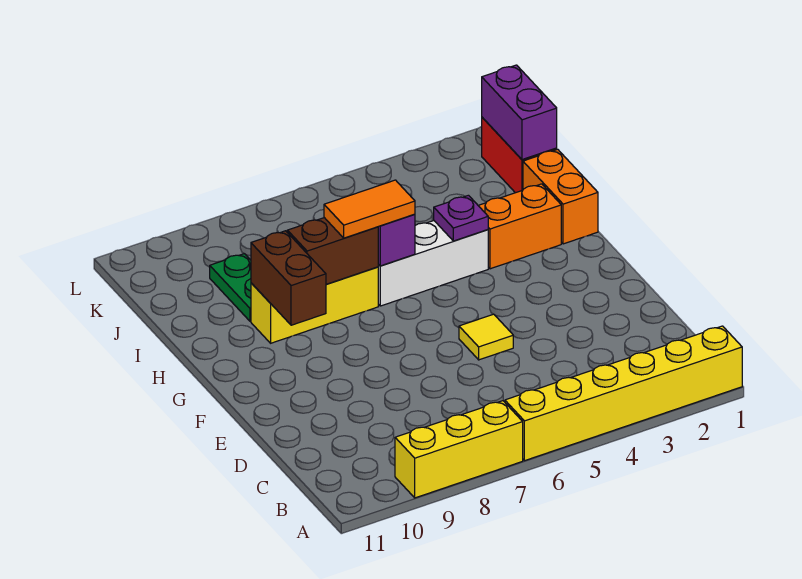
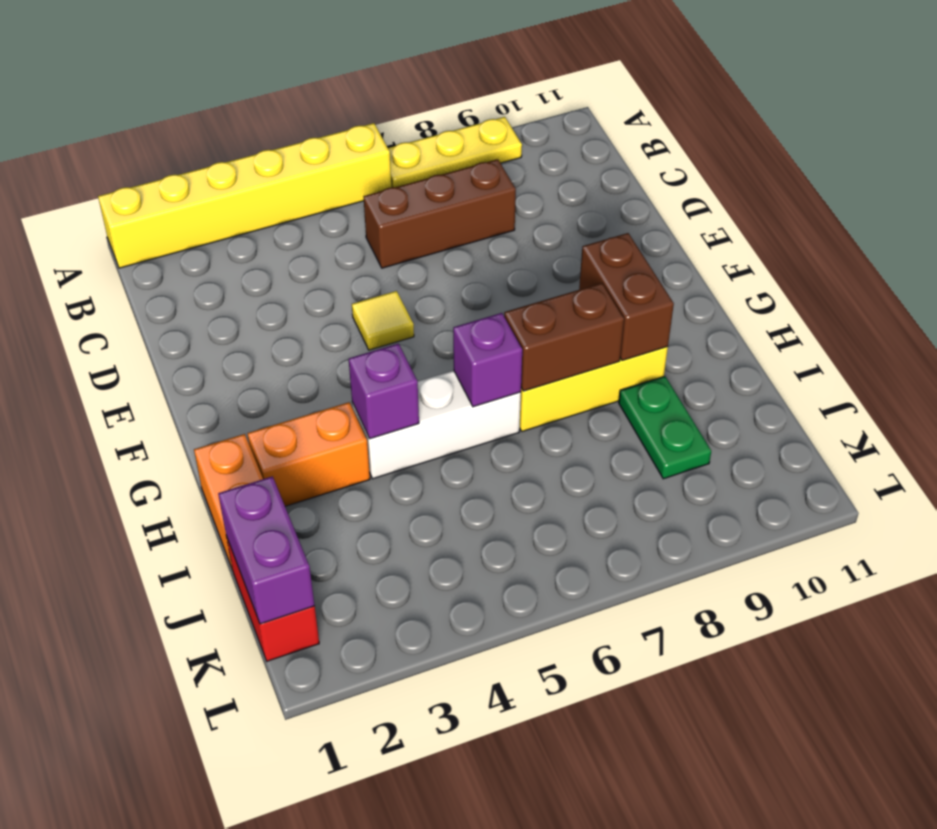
yellow 1x3 brick [395,401,523,498] -> yellow 1x3 plate [388,117,522,187]
none -> brown 1x3 brick [363,159,516,268]
purple 1x1 plate [434,195,488,241] -> purple 1x1 brick [349,344,419,439]
orange 1x2 tile [324,180,415,238] -> none

